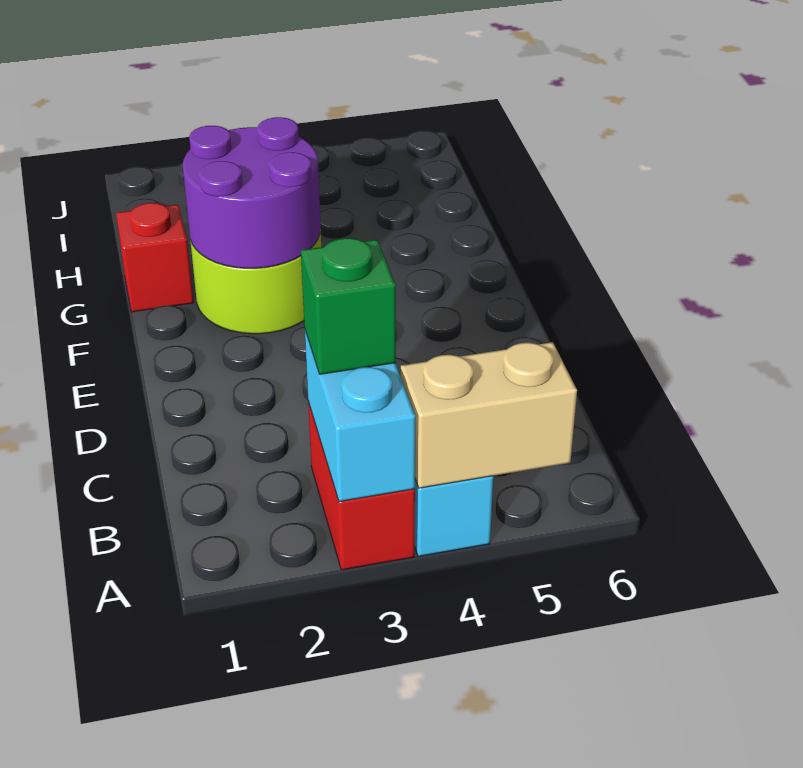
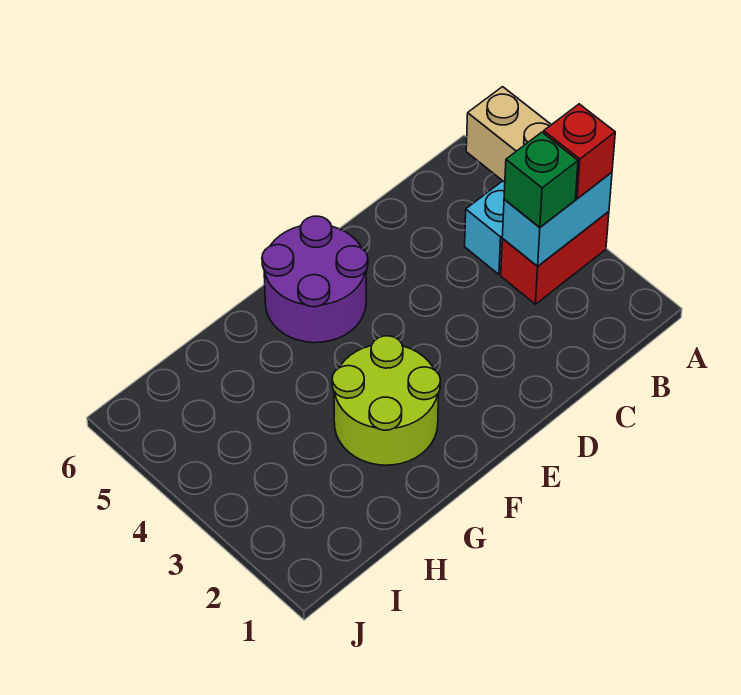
purple 2x2 round brick [183,117,321,268] -> purple 2x2 round brick moved to [262,216,368,343]
red 1x1 brick [116,203,194,312] -> red 1x1 brick moved to [544,104,615,199]

